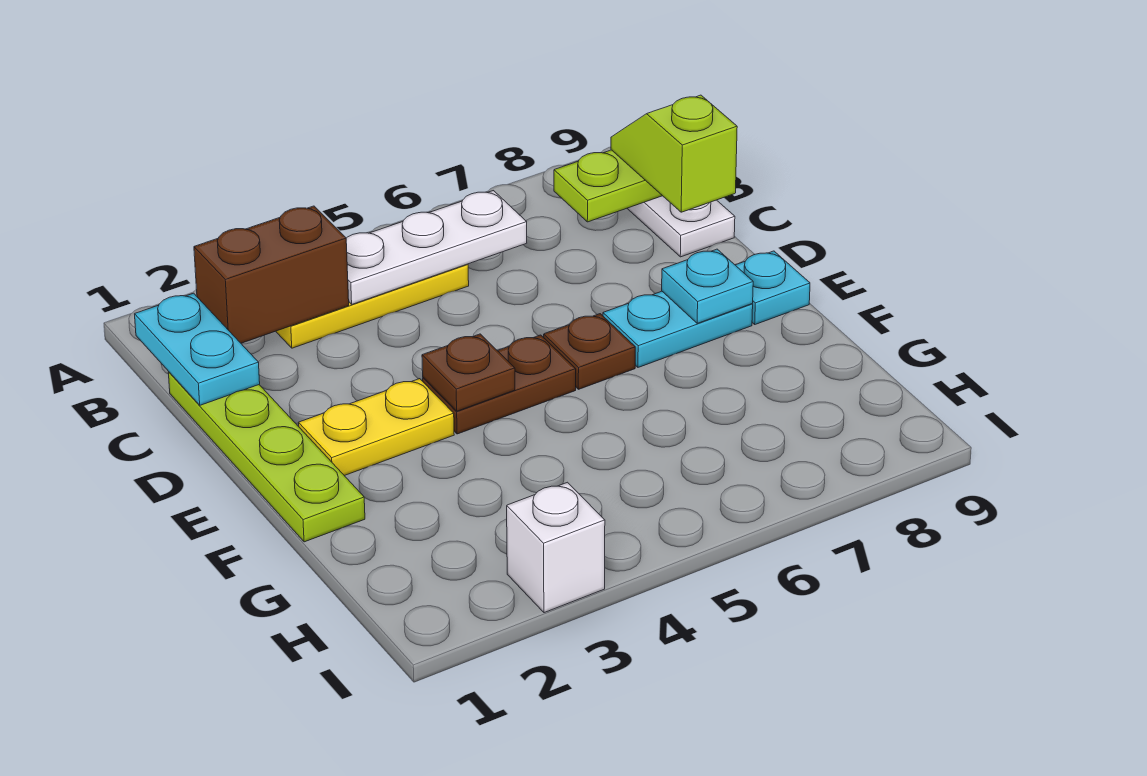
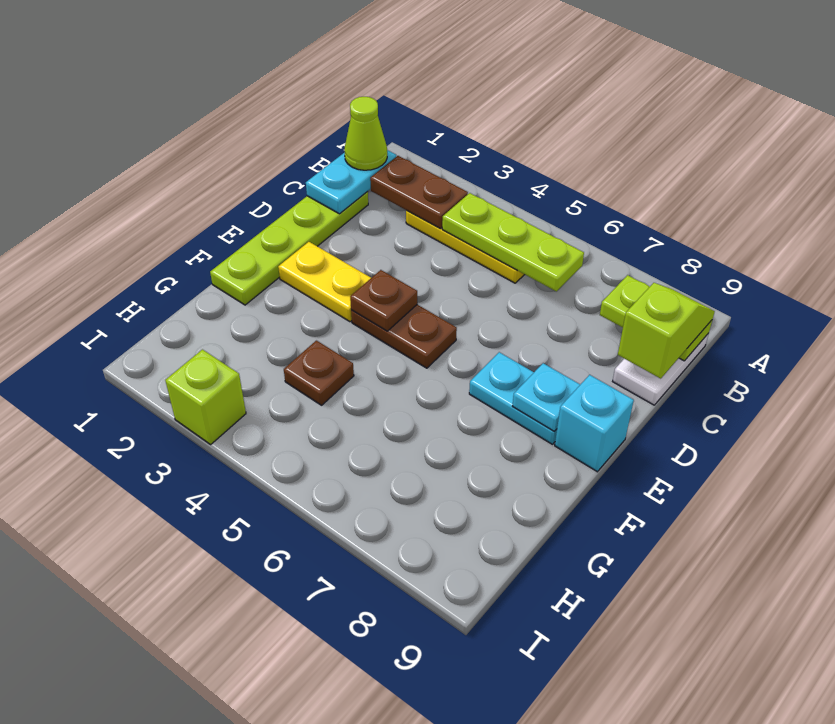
none -> lime 1x1 cone [344,97,387,170]
brown 1x2 brick [194,206,349,343] -> brown 1x2 plate [370,156,468,229]
white 1x3 plate [346,191,527,304] -> lime 1x3 plate [442,193,584,291]
brown 1x1 plate [544,314,635,389] -> brown 1x1 plate moved to [284,341,354,405]
cyan 1x1 plate [736,251,810,324] -> cyan 1x1 brick [555,375,634,472]
white 1x1 brick [507,482,605,613] -> lime 1x1 brick [165,350,246,444]

